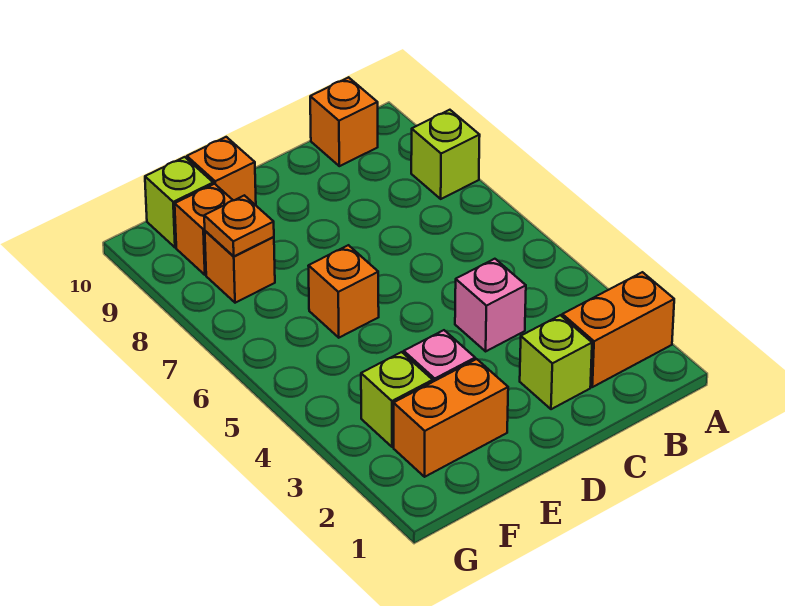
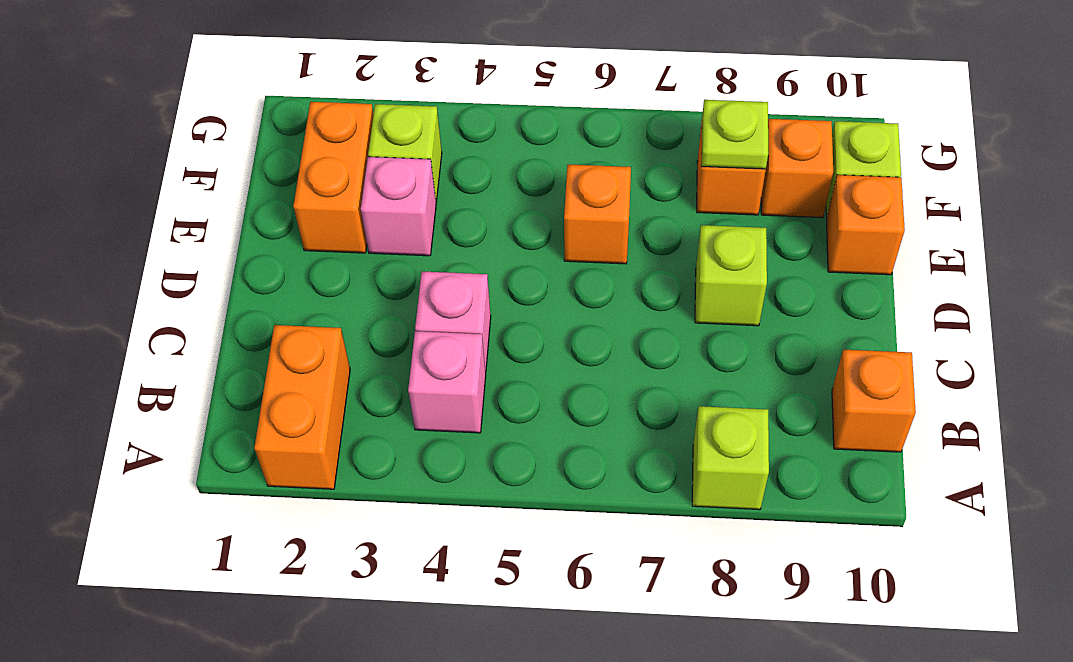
none -> pink 1x1 brick [408,331,486,433]
lime 1x1 brick [520,315,592,409] -> lime 1x1 brick moved to [695,225,767,326]
orange 1x1 plate [204,195,274,256] -> lime 1x1 plate [702,100,768,169]

